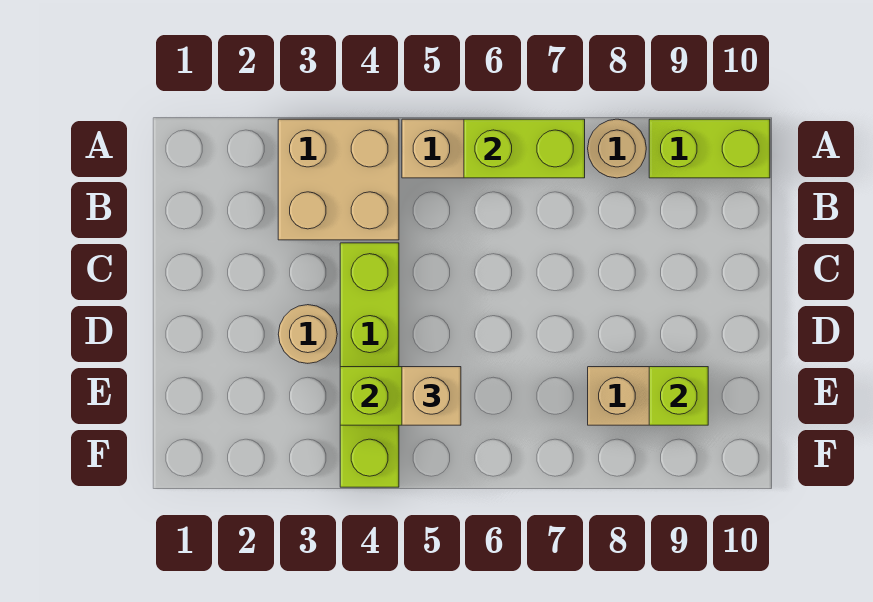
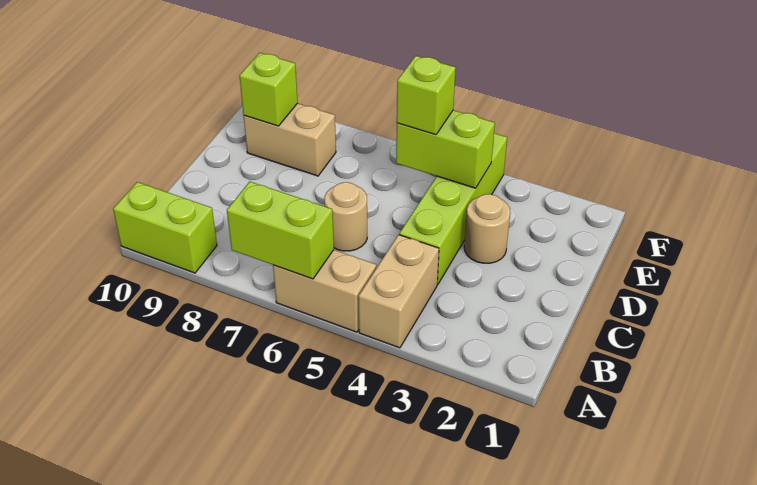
tan 2x2 brick [278,119,399,240] -> tan 1x2 brick [359,235,439,348]
tan 1x1 round brick [588,119,646,178] -> tan 1x1 round brick moved to [325,182,367,251]
tan 1x1 brick [402,367,461,425] -> lime 1x1 brick [397,56,456,135]

